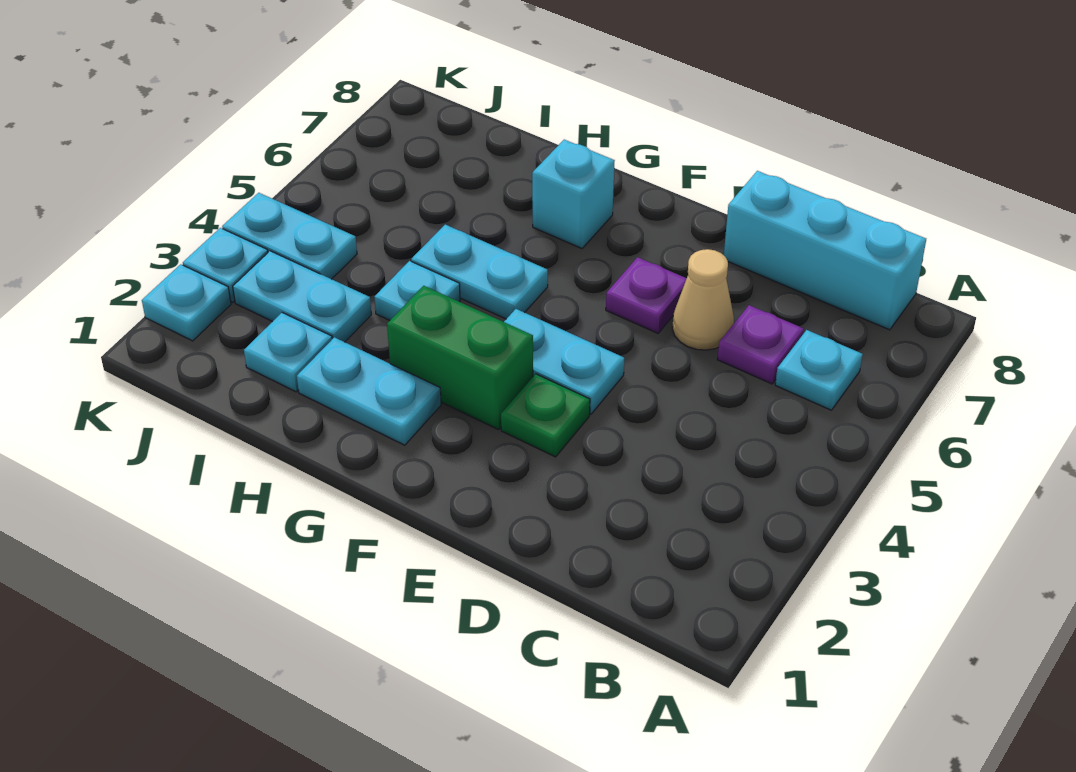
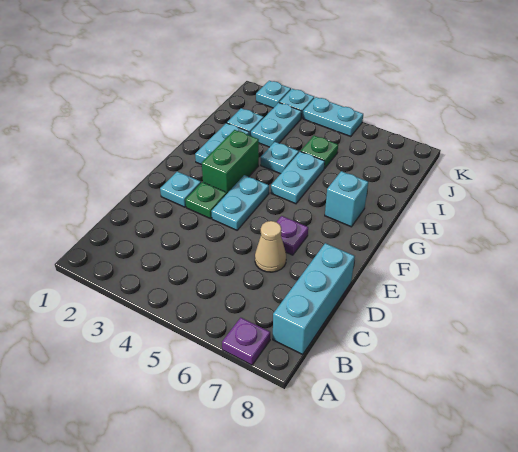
cyan 1x1 plate [775,330,863,410] -> cyan 1x1 plate moved to [160,172,201,207]
purple 1x1 plate [717,305,804,384] -> purple 1x1 plate moved to [222,318,270,365]
none -> green 1x1 plate [301,136,338,168]
cyan 1x2 plate [222,193,357,279] -> cyan 1x2 plate turned to [303,97,363,137]

